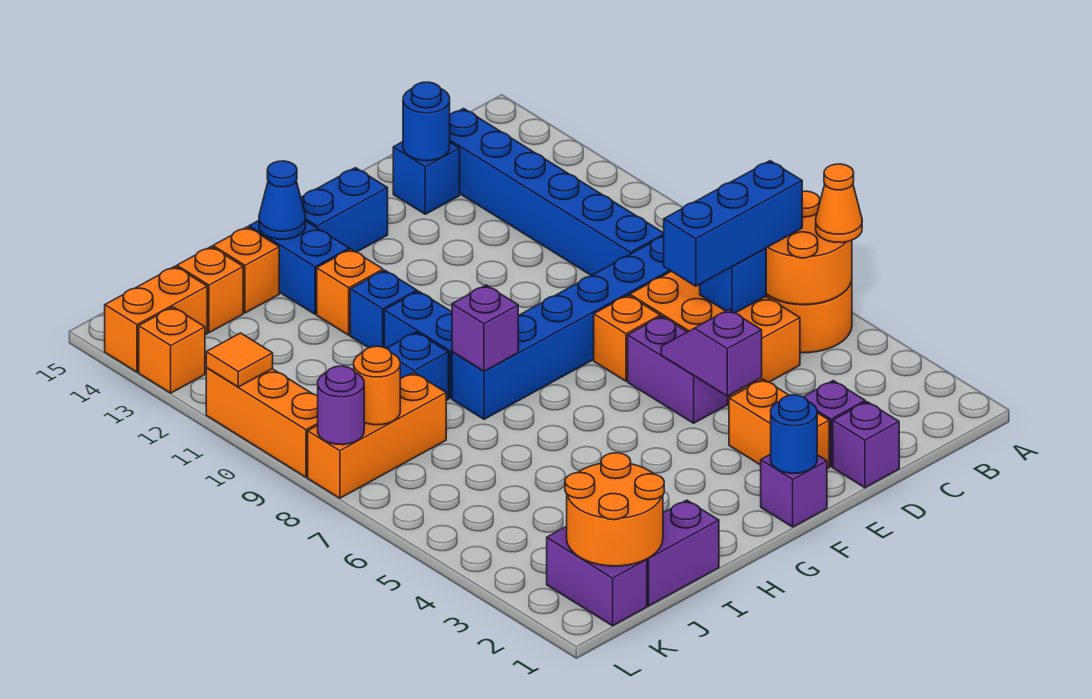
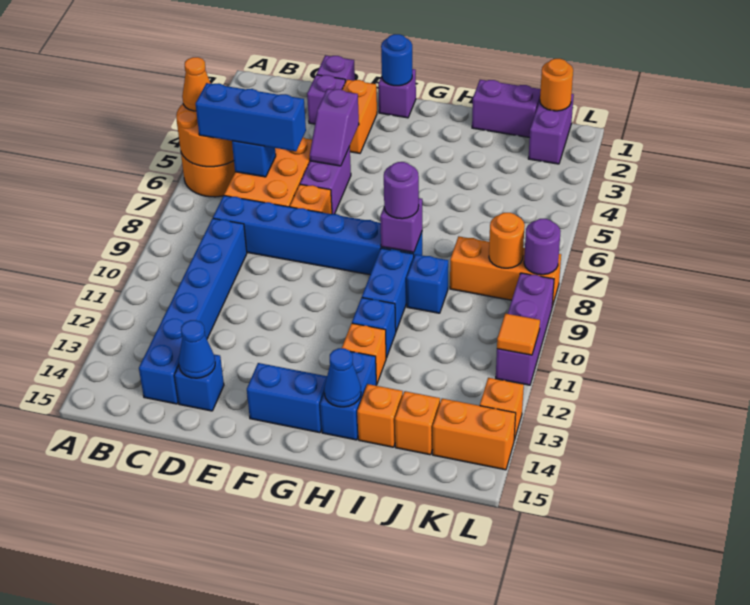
blue 1x1 round brick [403,82,450,161] -> blue 1x1 cone [179,320,215,378]
none -> purple 1x1 round brick [384,162,419,219]
orange 2x2 round brick [565,453,664,566] -> orange 1x1 round brick [540,59,573,111]
orange 1x3 brick [206,368,318,477] -> purple 1x3 brick [496,273,554,385]

